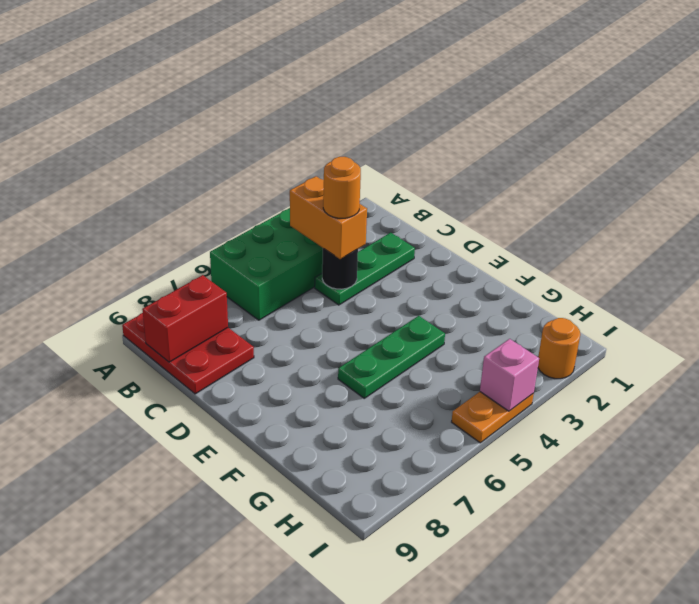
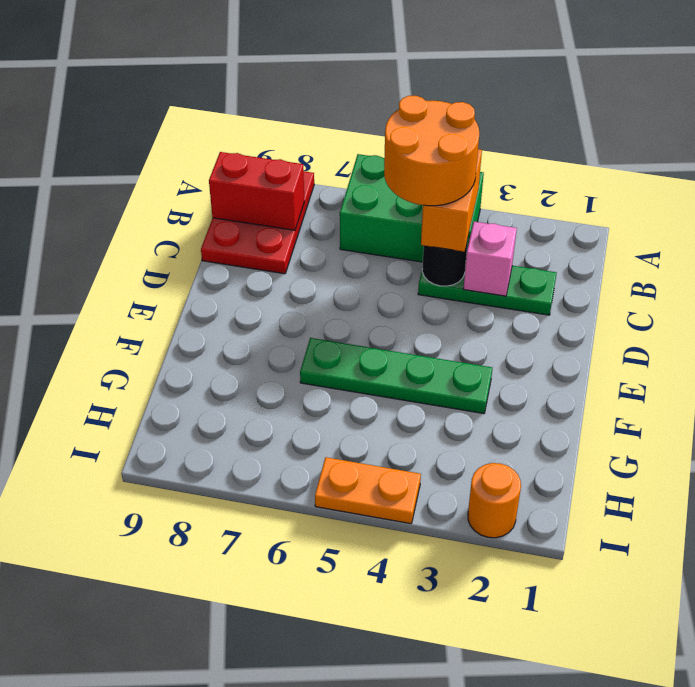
orange 1x1 round brick [323,157,361,218] -> orange 2x2 round brick [384,96,479,206]
green 1x3 plate [338,316,445,398] -> green 1x4 plate [300,338,492,414]
pink 1x1 brick [480,339,539,411] -> pink 1x1 brick moved to [464,222,517,296]

